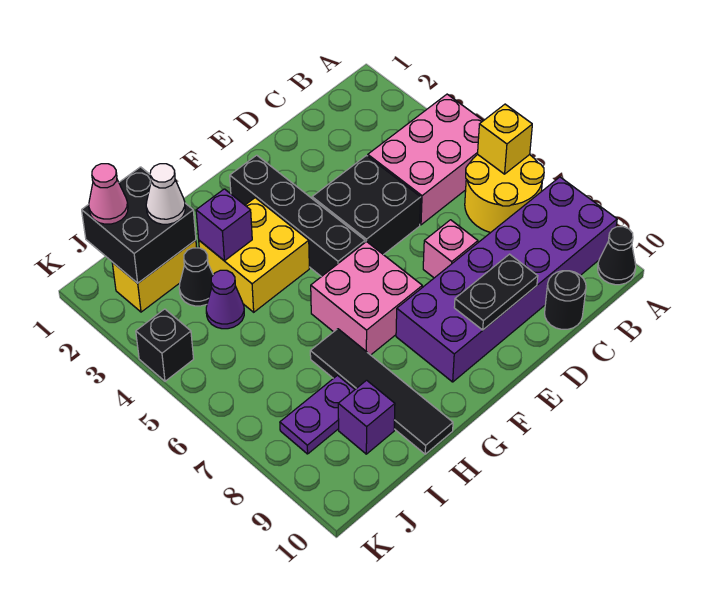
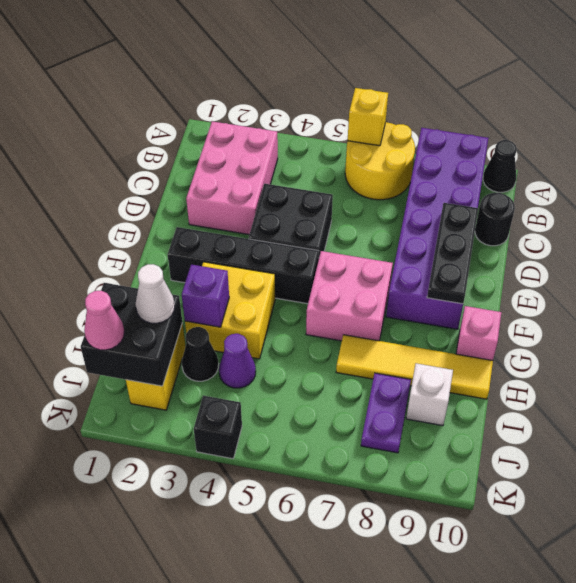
pink 2x3 brick [368,94,483,225] -> pink 2x3 brick moved to [186,121,278,234]
pink 1x1 brick [423,220,478,278] -> pink 1x1 brick moved to [456,306,501,361]
black 1x2 plate [454,254,538,330] -> black 1x3 plate [427,203,478,304]
black 1x4 tile [310,329,453,454] -> yellow 1x4 tile [336,335,493,399]
purple 1x1 brick [338,380,395,454] -> white 1x1 brick [406,363,453,426]

